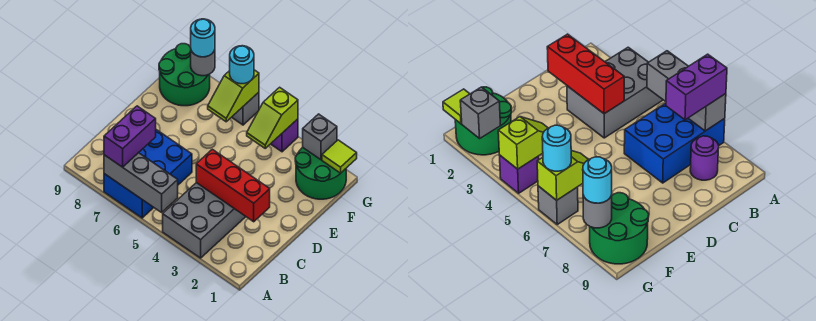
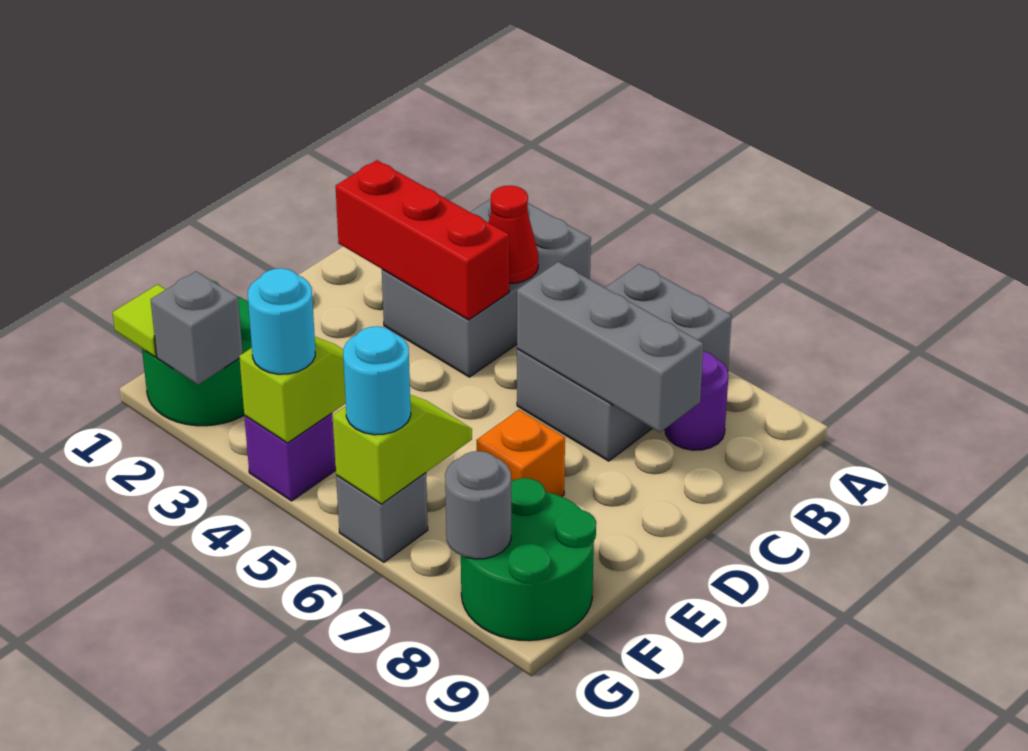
grey 1x3 brick [104,153,178,212] -> grey 1x3 brick moved to [517,262,703,432]
blue 2x3 brick [104,130,192,218] -> grey 2x3 brick [517,264,732,461]
purple 1x2 brick [104,106,156,167] -> none
none -> red 1x1 cone [488,186,538,283]
none -> orange 1x1 brick [476,410,565,497]
cyan 1x1 round brick [191,19,215,57] -> cyan 1x1 round brick moved to [248,268,315,374]

